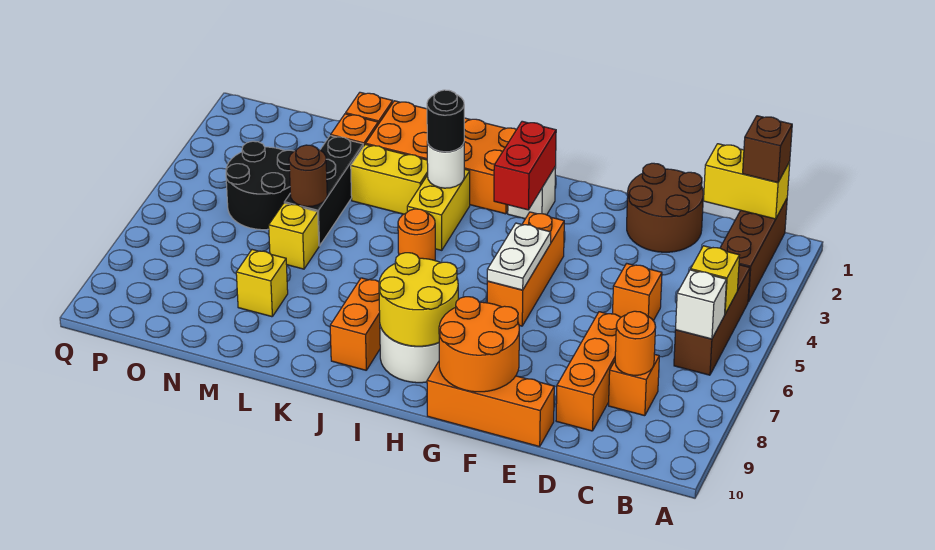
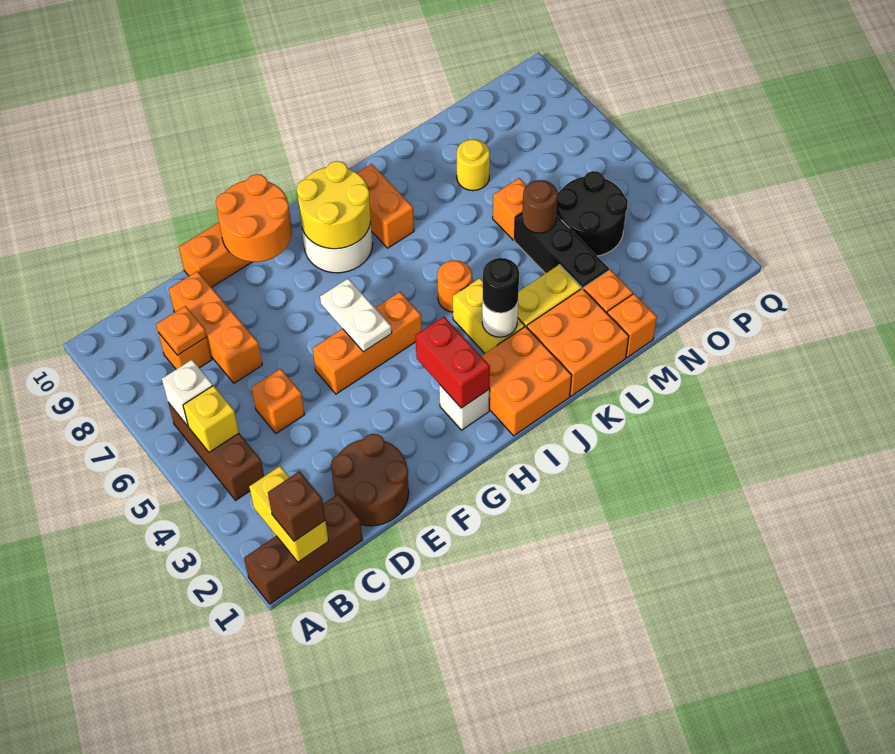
brown 1x3 brick [720,199,787,302] -> brown 1x3 brick turned to [244,494,362,604]
yellow 1x2 brick [704,144,790,219] -> yellow 1x2 brick turned to [249,466,328,562]
orange 1x1 round brick [615,311,656,375] -> orange 1x1 plate [156,306,207,355]
orange 1x3 brick [487,212,564,326] -> orange 1x3 brick turned to [313,292,422,394]
yellow 1x1 brick [269,203,319,269] -> orange 1x1 brick [493,178,527,240]
yellow 1x1 brick [236,250,288,317] -> yellow 1x1 round brick [457,139,490,191]

